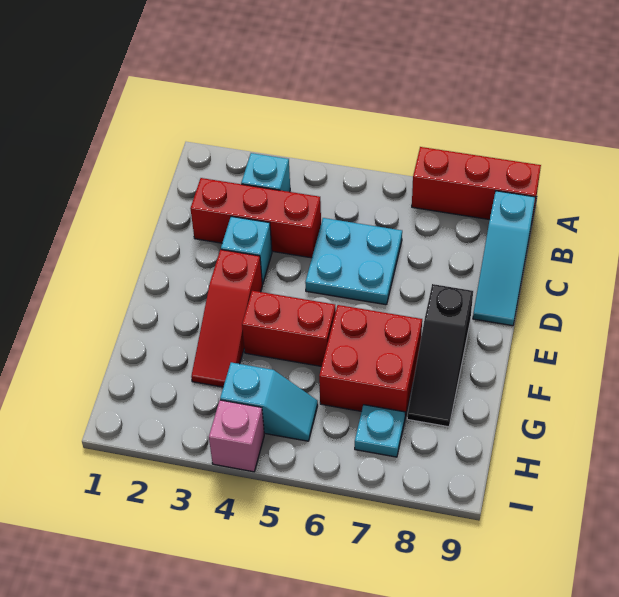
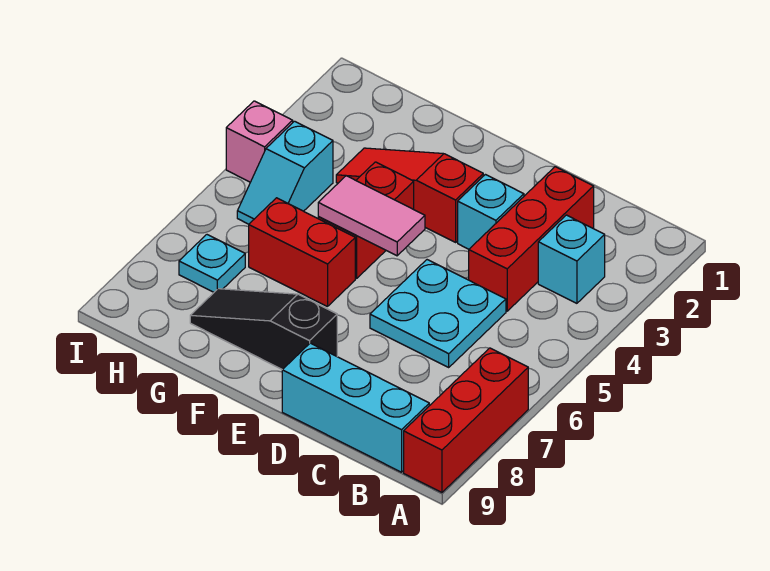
cyan 1x3 slope [473,191,535,326] -> cyan 1x3 brick [282,343,429,472]
none -> pink 1x2 tile [318,176,425,256]
red 2x2 brick [319,305,422,418] -> red 1x2 brick [249,198,355,307]

